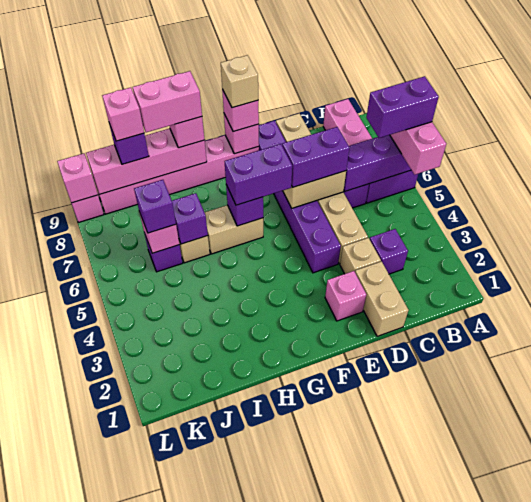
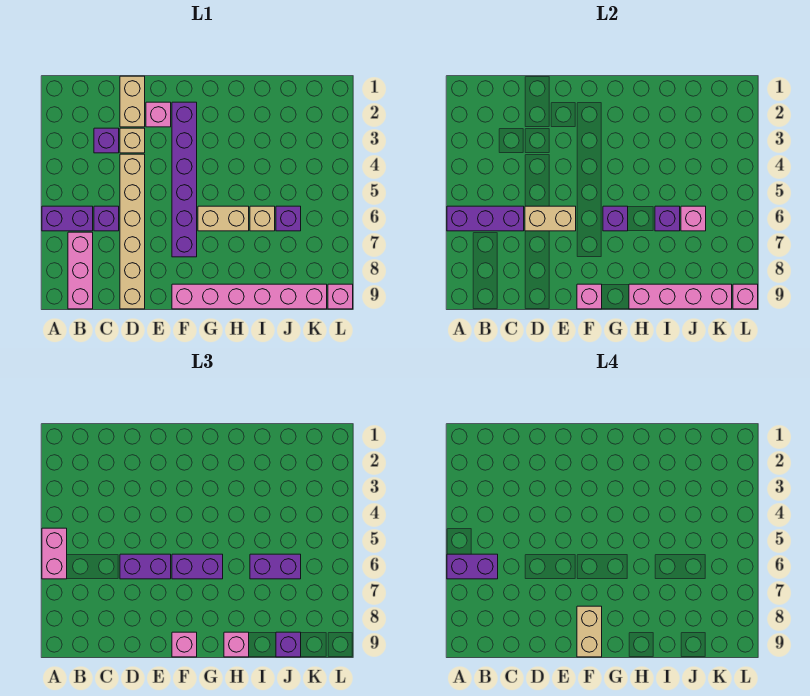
purple 1x6 brick [259,121,341,273] -> purple 1x6 brick moved to [172,102,197,257]
tan 1x1 brick [221,55,258,108] -> tan 1x2 brick [577,606,602,657]
pink 1x2 brick [133,71,202,132] -> none
purple 1x1 brick [134,180,176,233] -> purple 1x2 brick [250,554,301,579]
pink 1x1 brick [102,88,144,141] -> none

